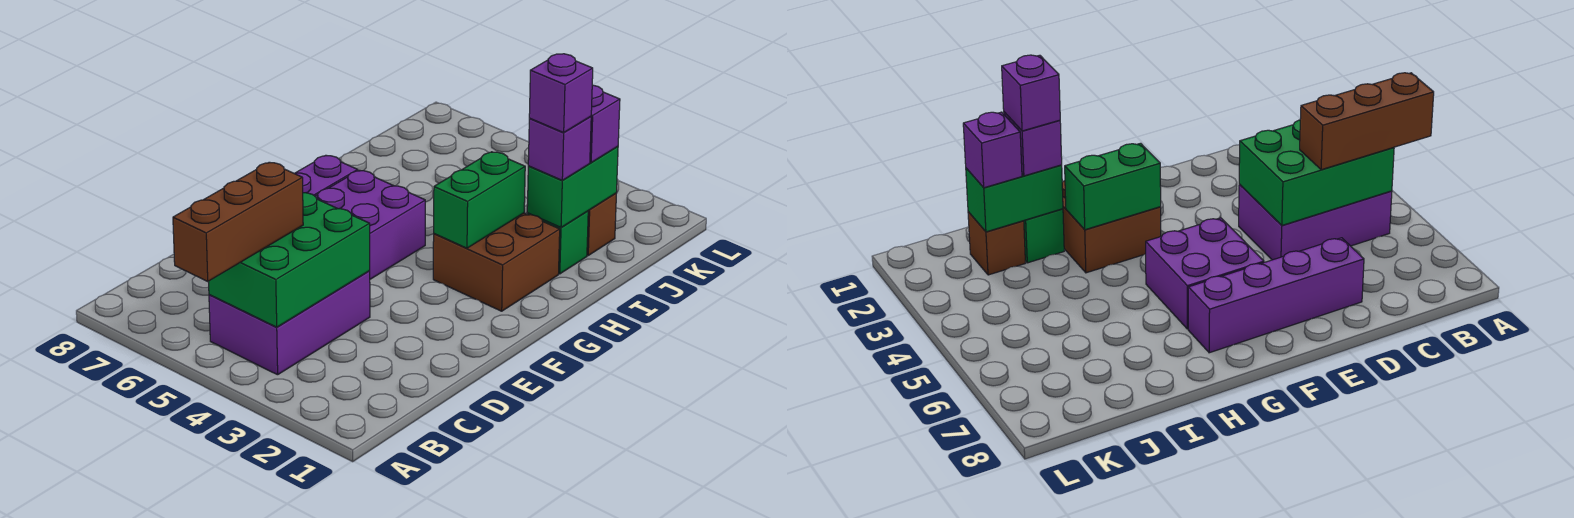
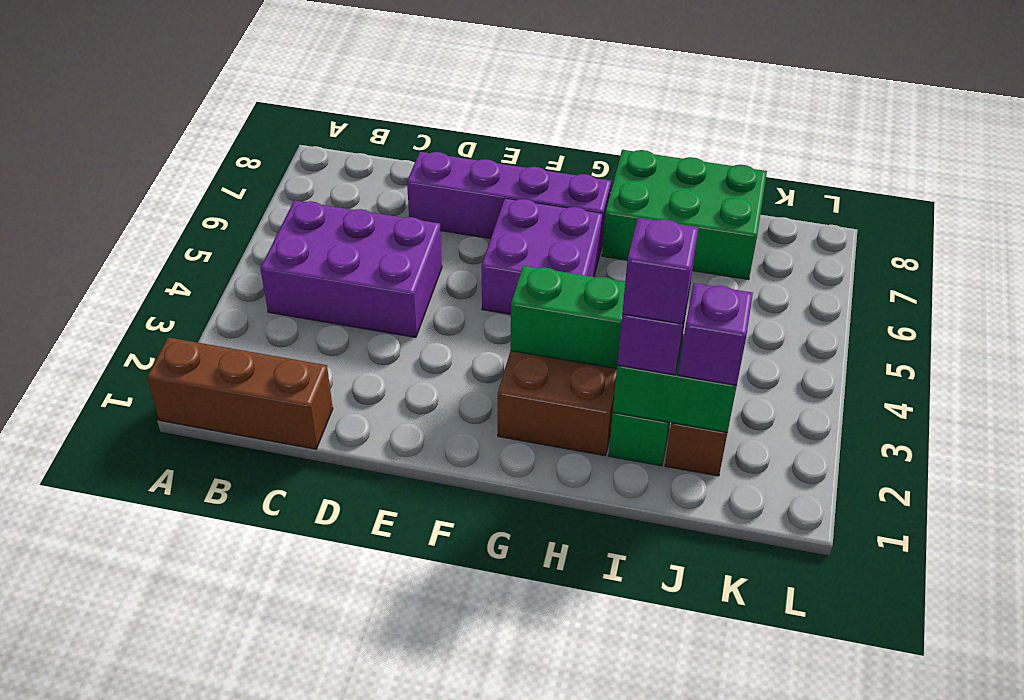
brown 1x3 brick [173,162,303,281] -> brown 1x3 brick moved to [147,337,333,449]
green 2x3 brick [209,193,370,327] -> green 2x3 brick moved to [602,150,767,280]

